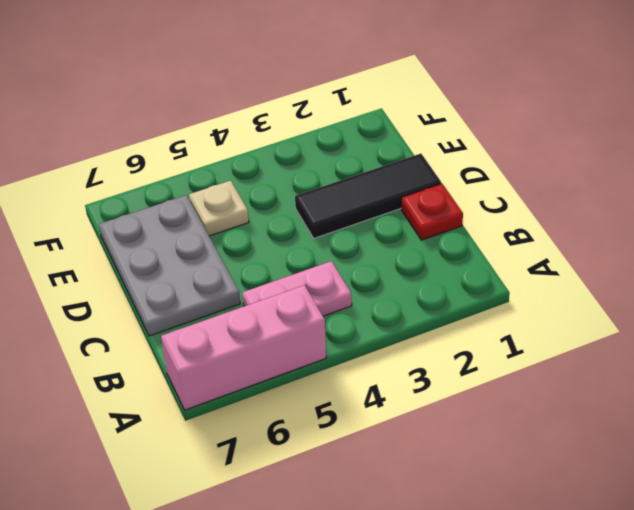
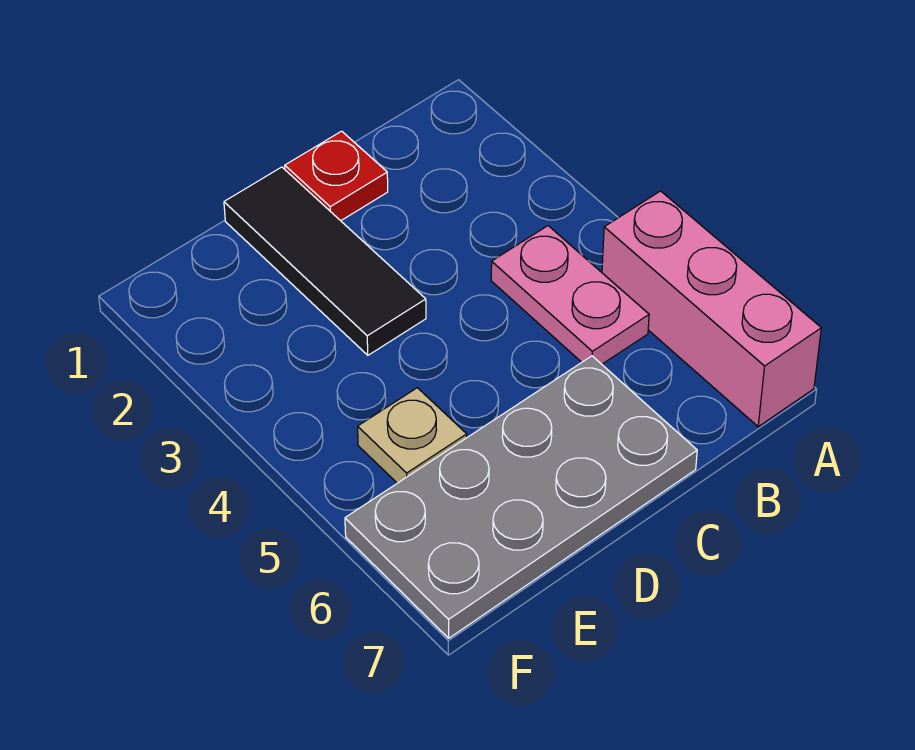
grey 2x3 plate [99,195,240,336] -> grey 2x4 plate [345,356,697,638]

